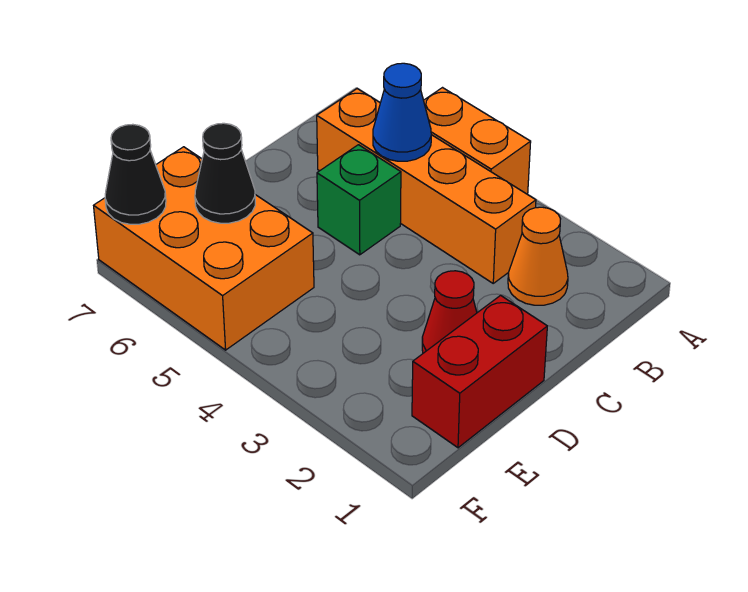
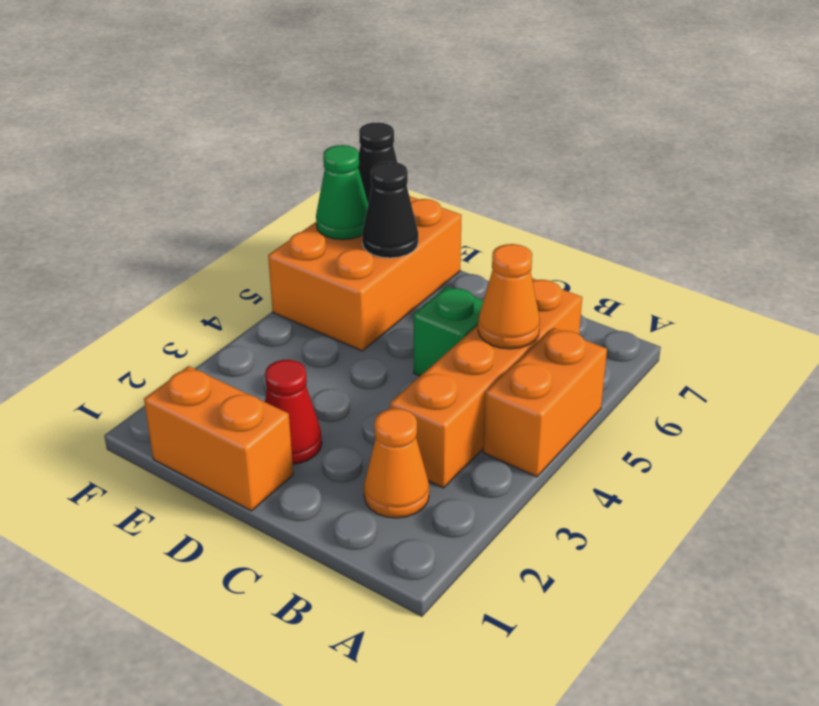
blue 1x1 cone [373,63,431,161] -> orange 1x1 cone [478,244,540,349]
red 1x2 brick [412,296,547,448] -> orange 1x2 brick [144,366,293,511]
none -> green 1x1 cone [316,145,368,240]

